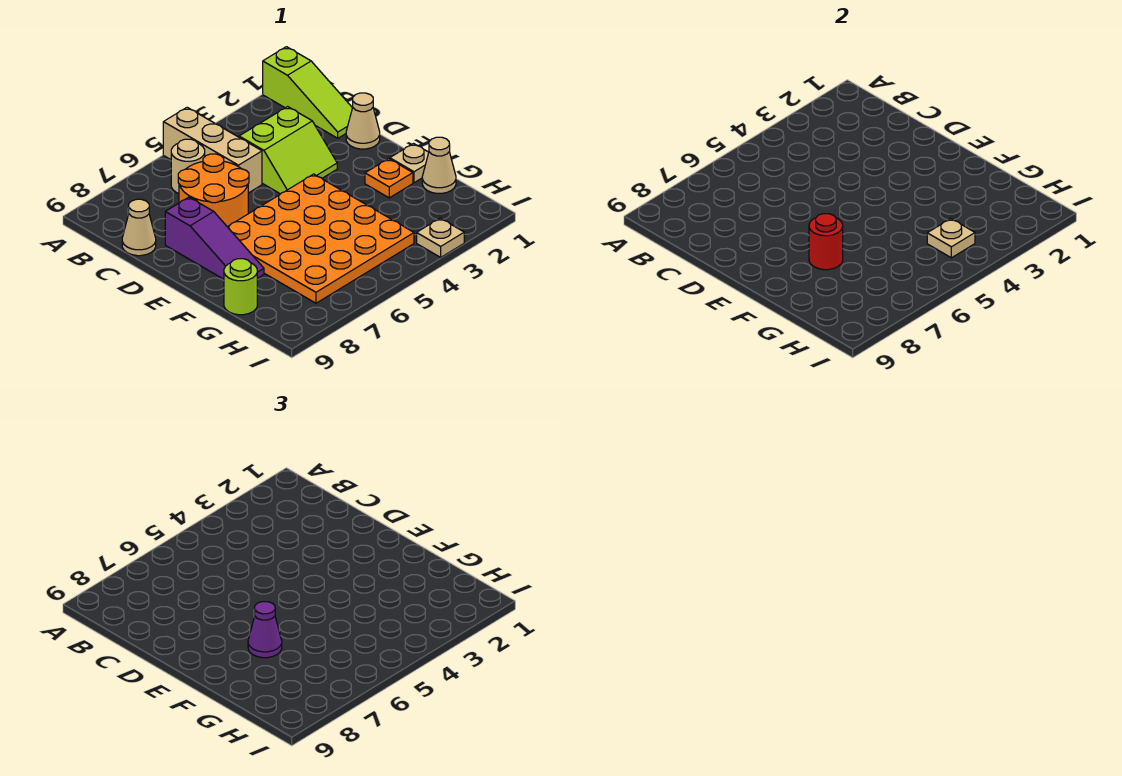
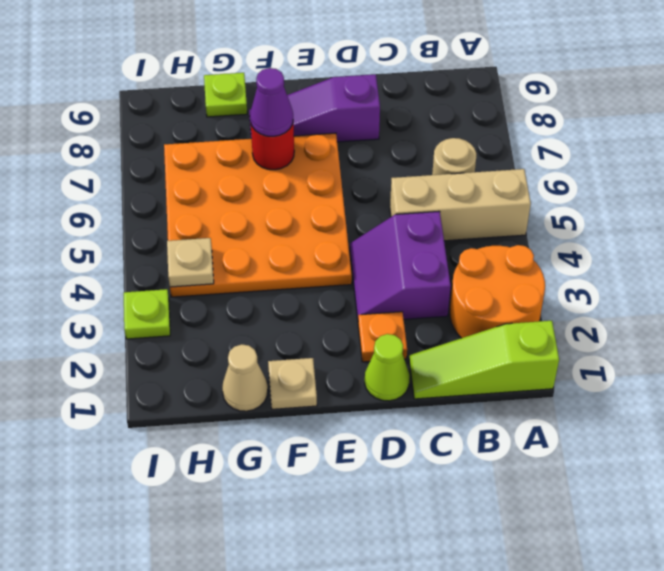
lime 2x2 slope [239,107,337,194] -> purple 2x2 slope [350,211,451,319]
orange 2x2 round brick [178,154,249,227] -> orange 2x2 round brick moved to [450,245,545,338]
tan 1x1 cone [122,199,156,256] -> none
tan 1x1 cone [346,93,380,149] -> lime 1x1 cone [365,334,410,401]
orange 1x1 plate [365,159,413,198] -> orange 1x1 plate moved to [358,312,407,362]
lime 1x1 round brick [224,259,257,315] -> lime 1x1 plate [204,73,247,117]
tan 1x1 plate [417,218,464,257] -> lime 1x1 plate [124,289,170,339]

